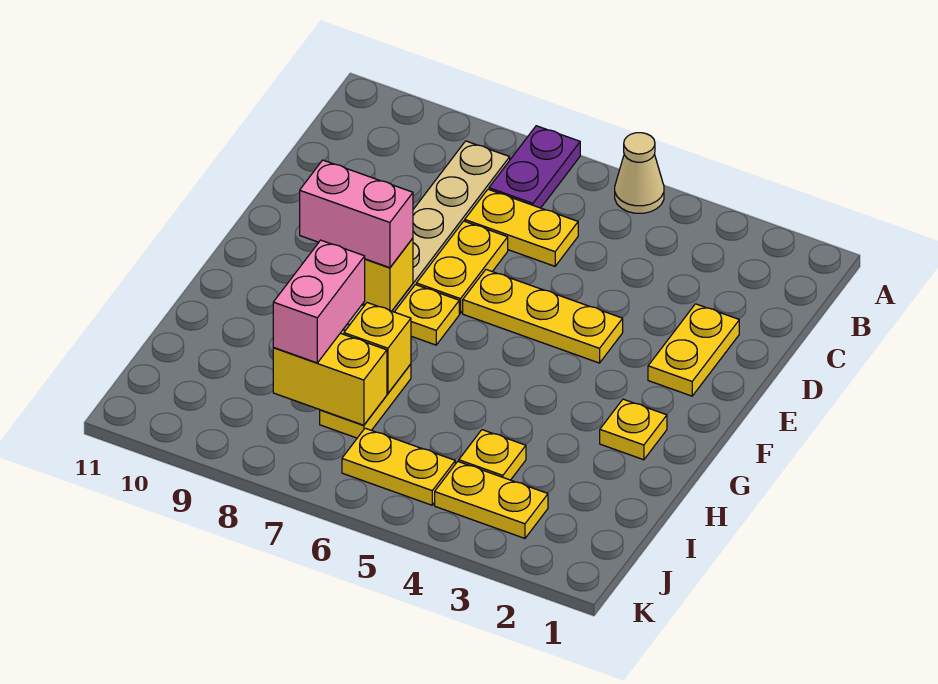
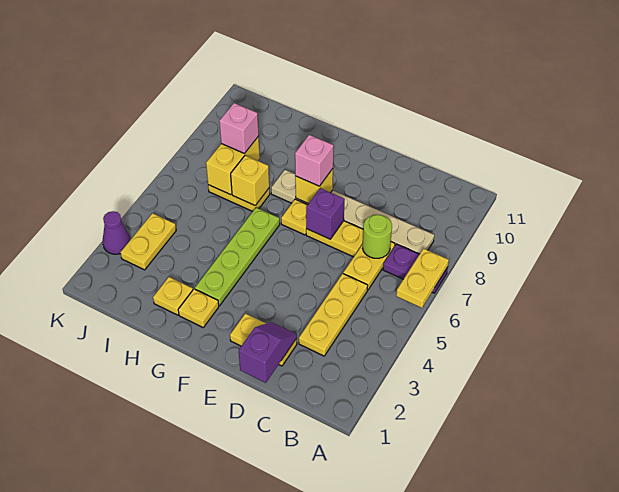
tan 1x1 cone [615,133,664,213] -> none
none -> lime 1x1 round brick [363,215,392,258]
none -> purple 1x2 slope [239,322,297,383]
yellow 1x3 plate [463,270,623,363] -> yellow 1x3 plate moved to [299,274,368,356]
none -> purple 1x1 brick [306,188,345,239]
pink 1x2 brick [300,160,413,268] -> pink 1x1 brick [295,135,334,186]
none -> lime 1x4 plate [195,208,280,306]
pink 1x2 brick [273,240,365,363] -> pink 1x1 brick [219,103,259,154]
yellow 1x1 plate [459,430,526,480] -> yellow 1x1 plate moved to [153,277,193,315]
yellow 1x2 plate [342,428,455,505] -> yellow 1x2 plate moved to [396,249,449,308]
none -> purple 1x1 cone [103,211,130,254]

